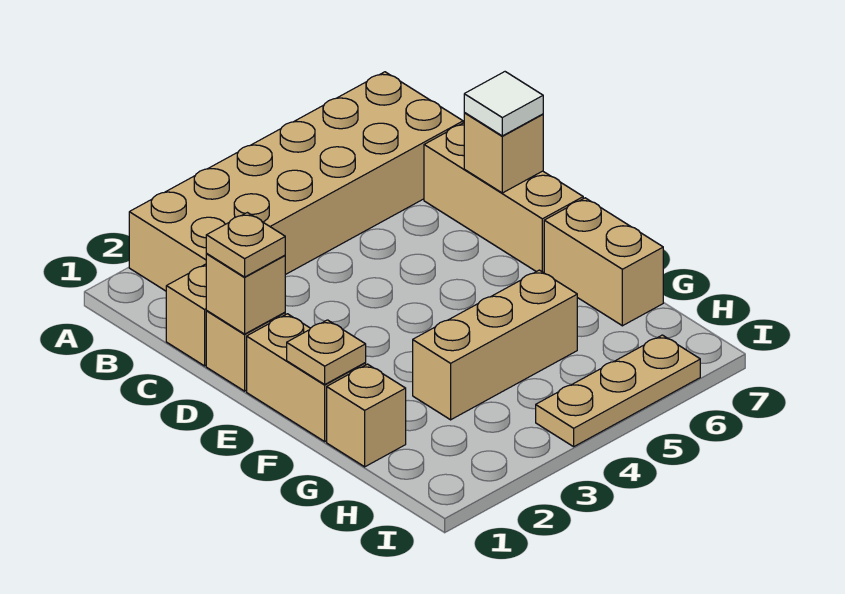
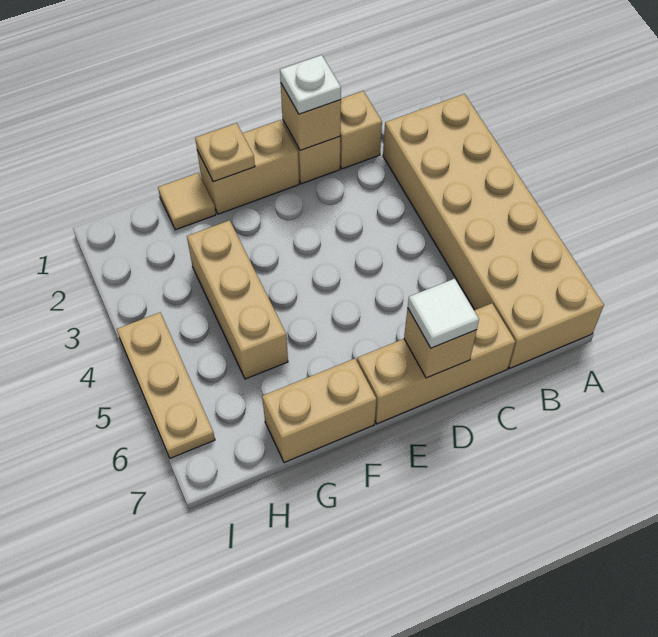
tan 1x1 plate [206,213,285,277] -> white 1x1 plate [280,55,341,114]
tan 1x1 brick [327,364,406,467] -> tan 1x1 tile [158,173,216,230]

